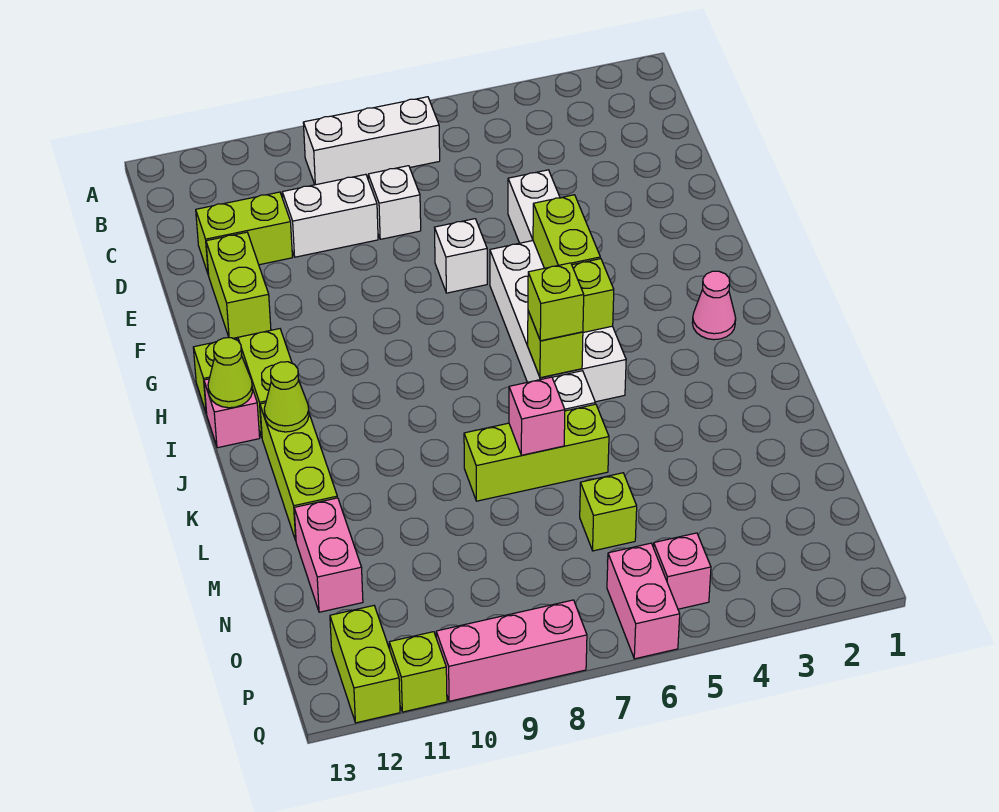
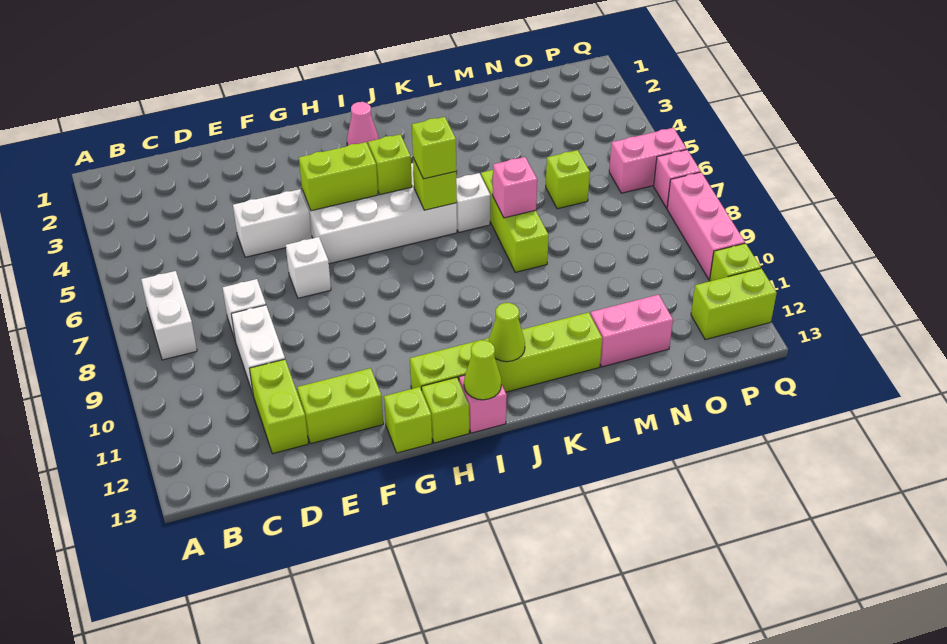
white 1x3 brick [303,97,440,185] -> white 1x2 brick [141,271,197,360]
none -> lime 1x1 brick [384,387,432,453]
pink 1x1 brick [654,533,711,609] -> pink 1x1 brick moved to [654,150,701,208]

